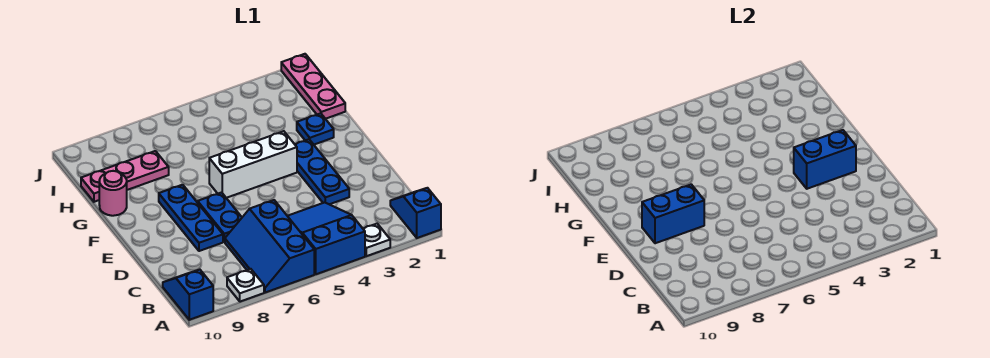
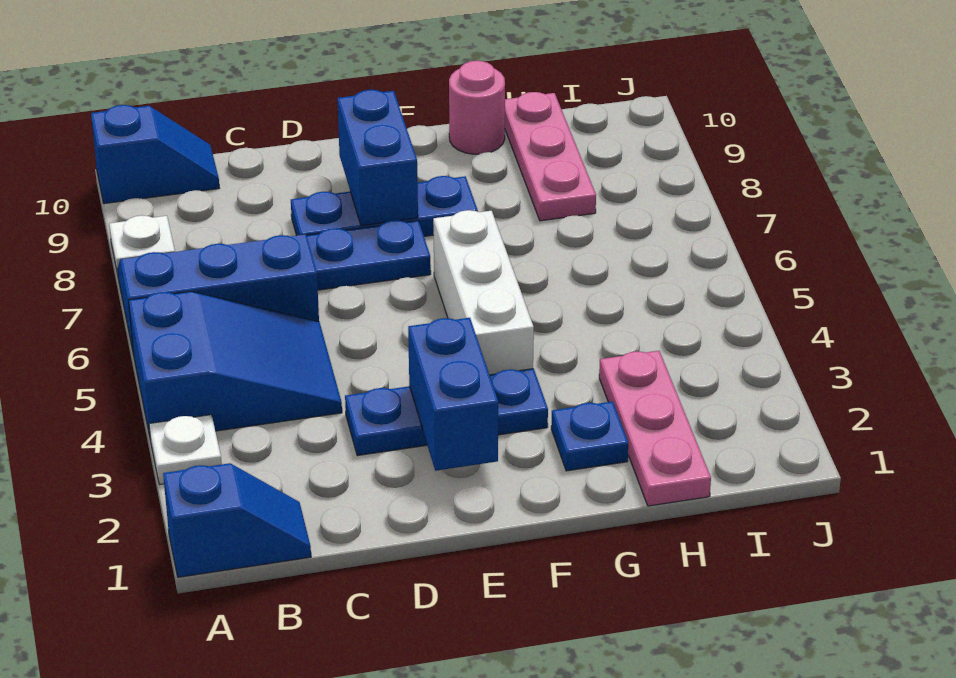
pink 1x3 plate [281,54,345,119] -> pink 1x3 plate turned to [599,351,711,506]

